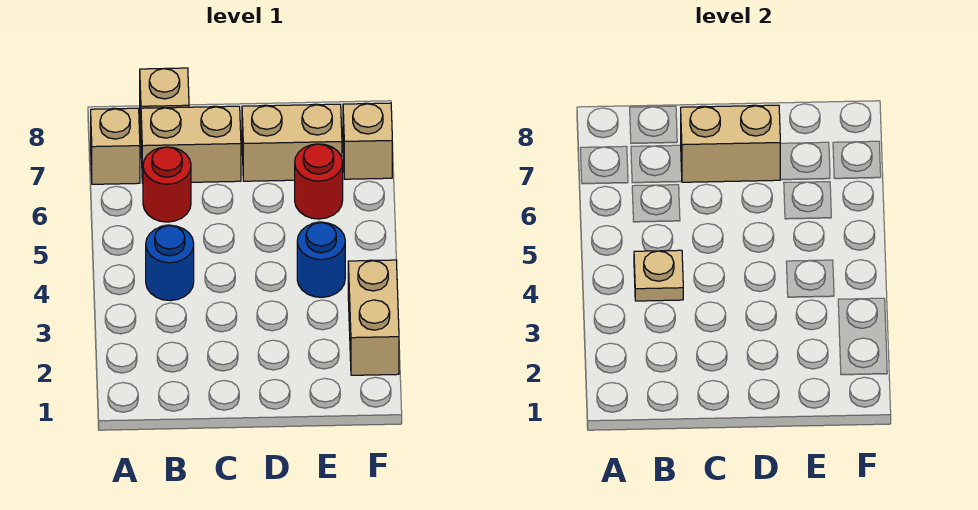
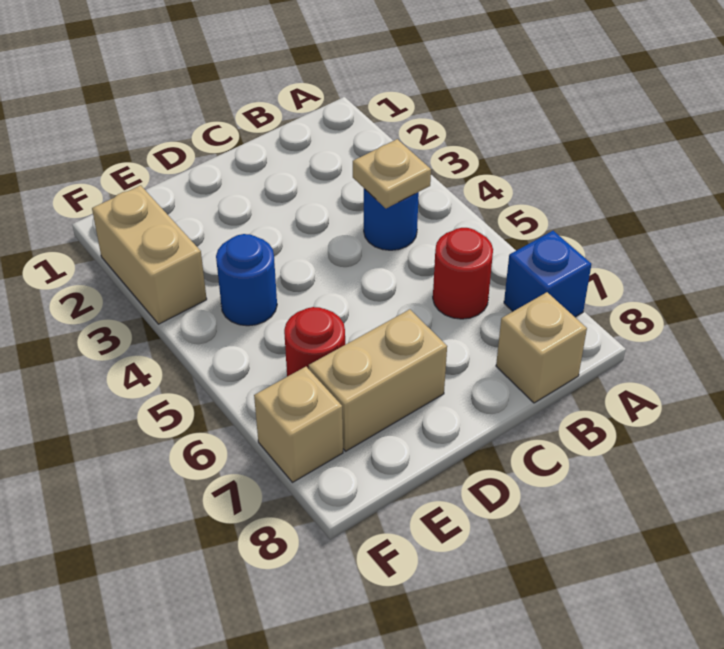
tan 1x1 brick [91,108,140,184] -> blue 1x1 brick [504,231,591,317]
tan 1x2 brick [141,106,241,183] -> none
tan 1x2 brick [681,105,781,182] -> none

